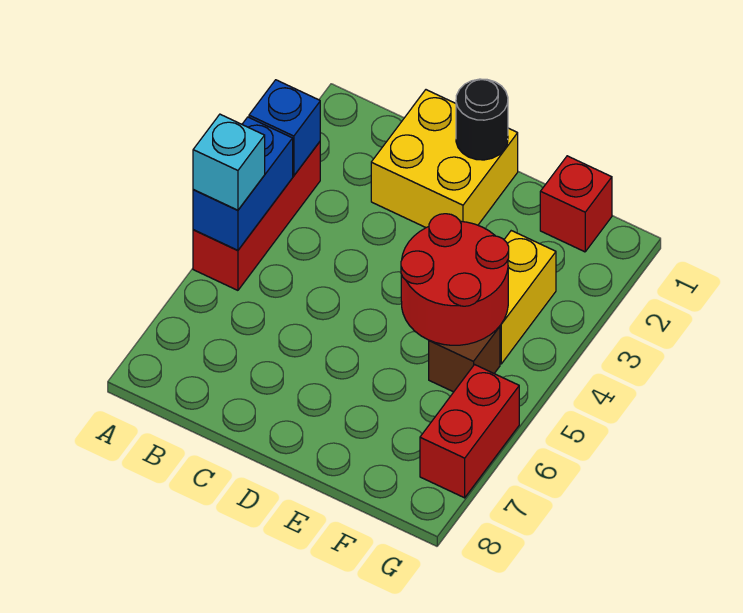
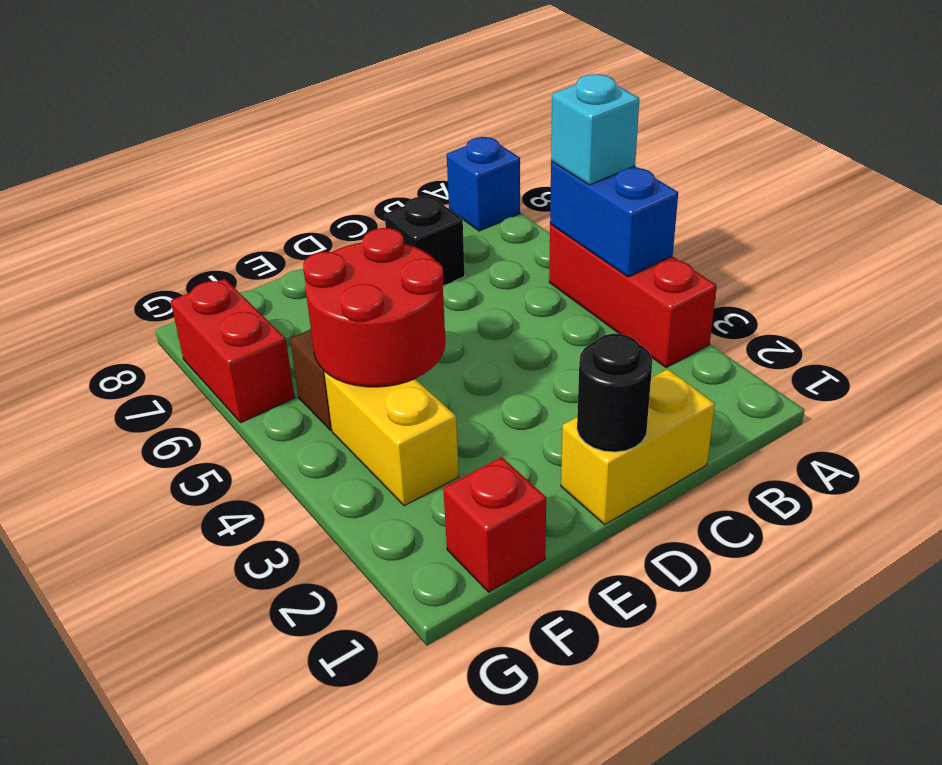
blue 1x1 brick [249,80,320,176] -> blue 1x1 brick moved to [447,137,520,231]
yellow 2x2 brick [371,90,518,228] -> yellow 1x2 brick [561,369,715,525]
none -> black 1x1 brick [385,196,465,286]

